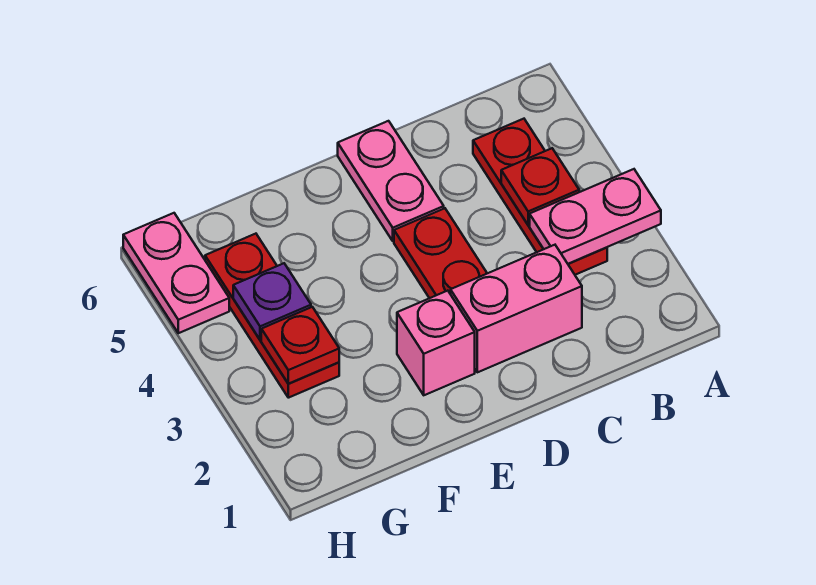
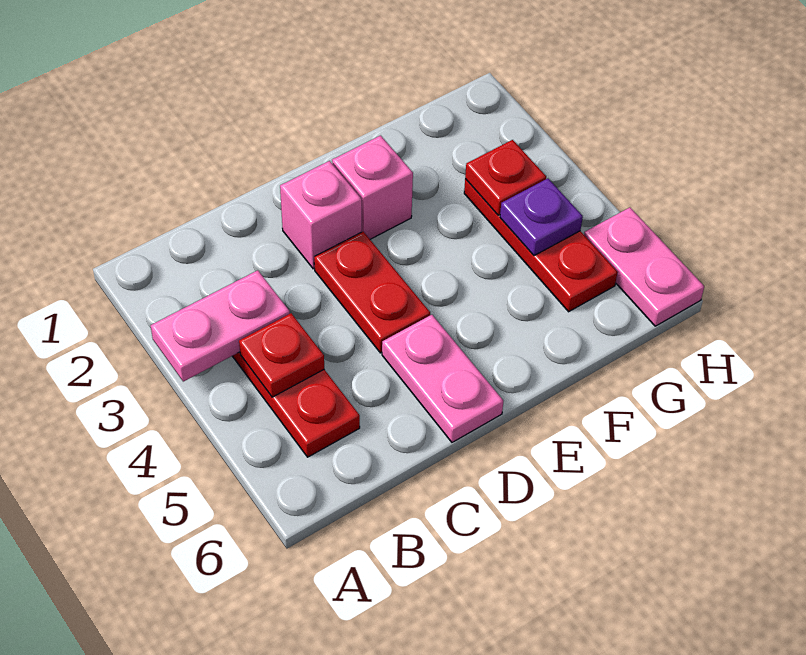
pink 1x2 brick [451,245,582,372] -> pink 1x1 brick [280,161,362,269]

